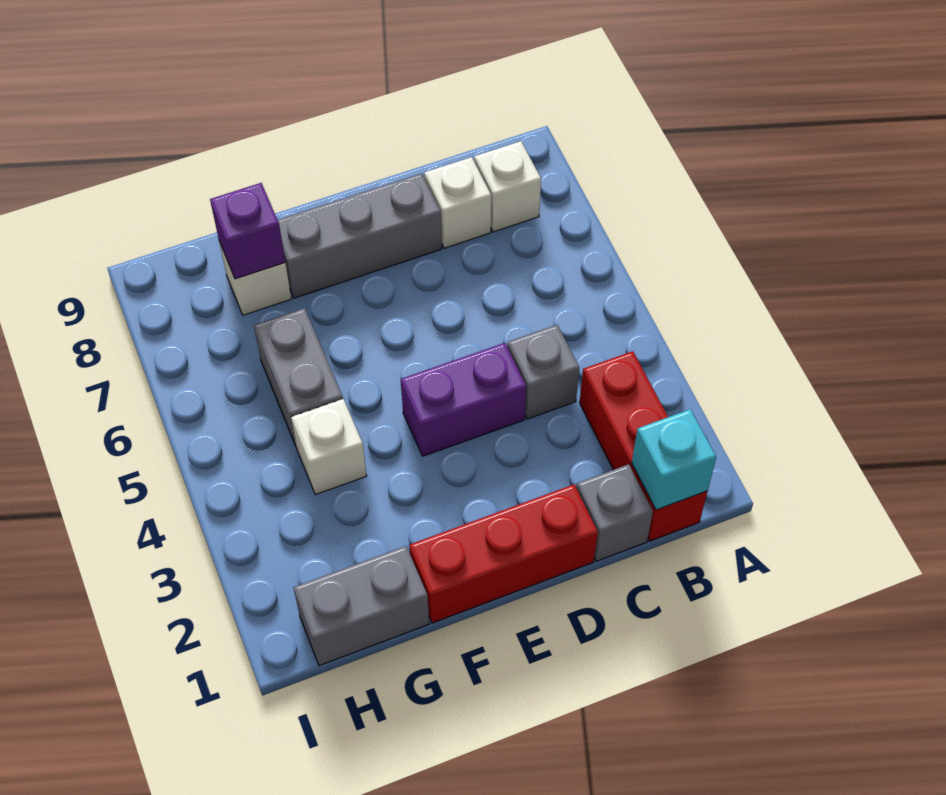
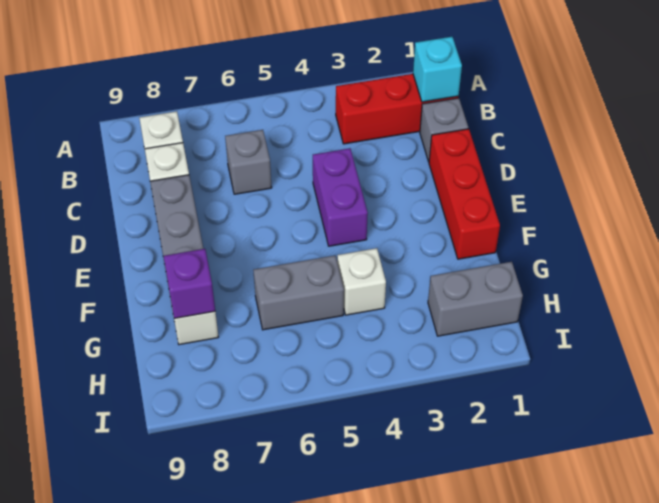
grey 1x1 brick [507,325,579,419] -> grey 1x1 brick moved to [225,130,272,194]
grey 1x2 brick [293,546,429,666] -> grey 1x2 brick turned to [428,262,523,336]

